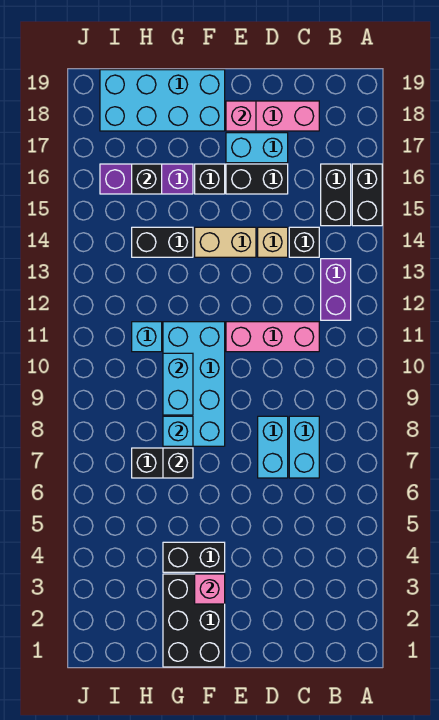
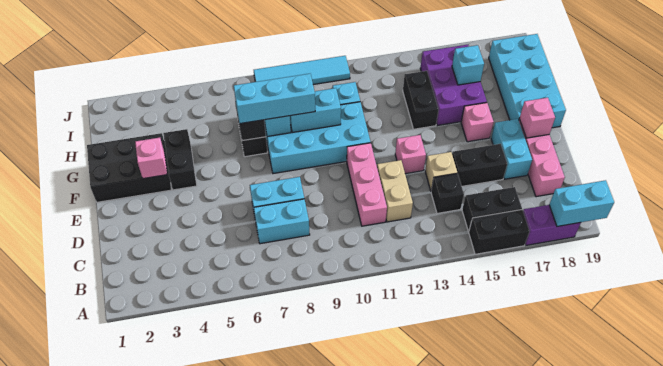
none -> cyan 1x2 brick [549,180,614,226]
purple 1x2 brick [321,259,351,320] -> purple 1x2 brick moved to [523,205,581,245]
black 1x2 brick [226,164,288,194] -> black 1x2 brick turned to [452,144,507,186]
none -> pink 1x1 brick [395,135,426,174]
tan 1x2 brick [195,227,256,257] -> tan 1x2 brick moved to [377,160,413,222]
black 1x1 brick [195,164,225,194] -> pink 1x1 brick [461,103,494,142]
none -> cyan 1x3 brick [234,74,315,123]
purple 1x3 brick [100,164,193,194] -> purple 2x3 brick [420,45,487,126]
black 1x1 brick [132,164,162,194] -> cyan 1x1 brick [452,45,484,85]
none -> cyan 1x4 tile [254,56,350,85]

